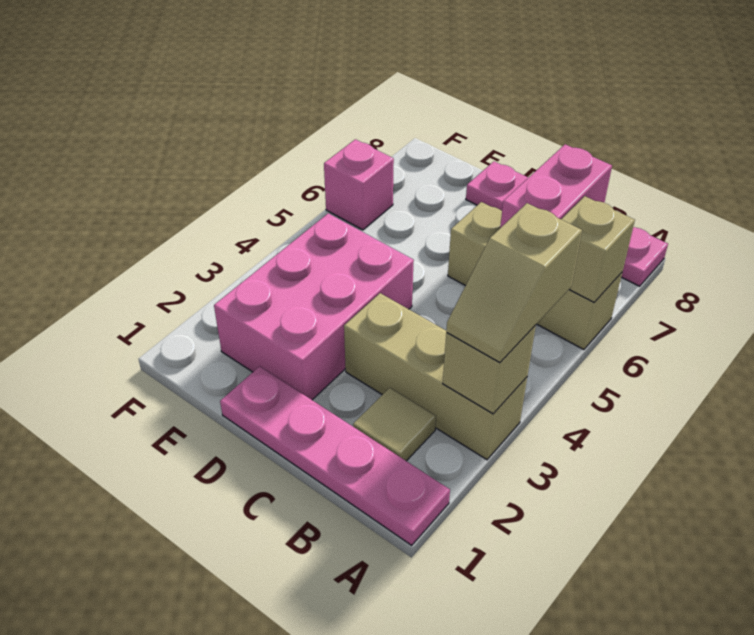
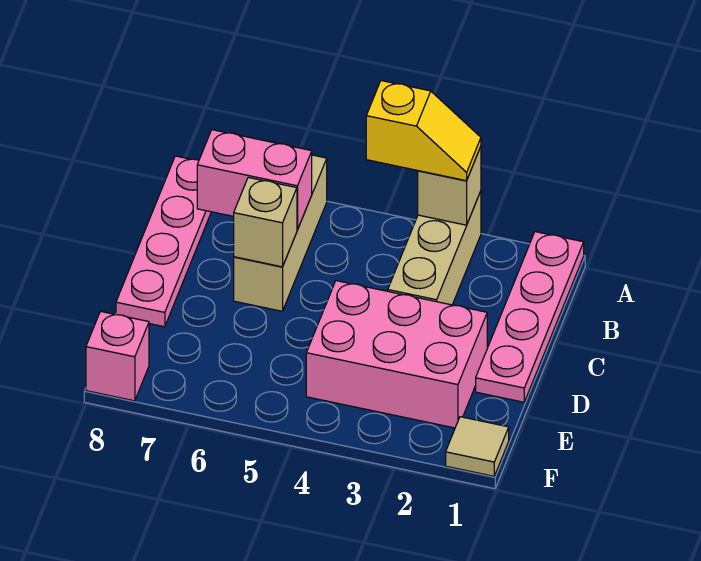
tan 1x2 slope [446,203,582,363] -> yellow 1x2 slope [366,81,481,181]
tan 1x1 brick [561,196,635,302] -> tan 1x1 brick moved to [234,177,297,267]
tan 1x1 tile [353,388,436,461] -> tan 1x1 tile moved to [446,417,509,476]
pink 1x1 brick [324,139,394,230] -> pink 1x1 brick moved to [86,311,149,401]

